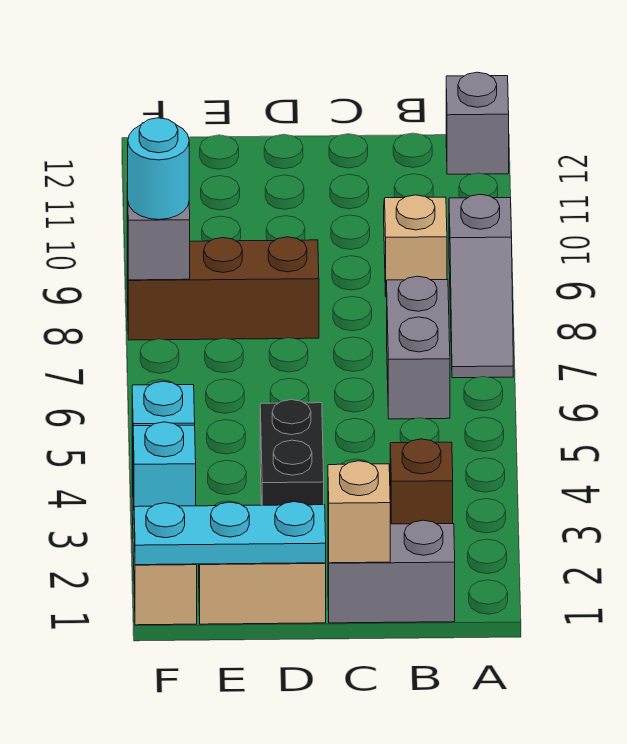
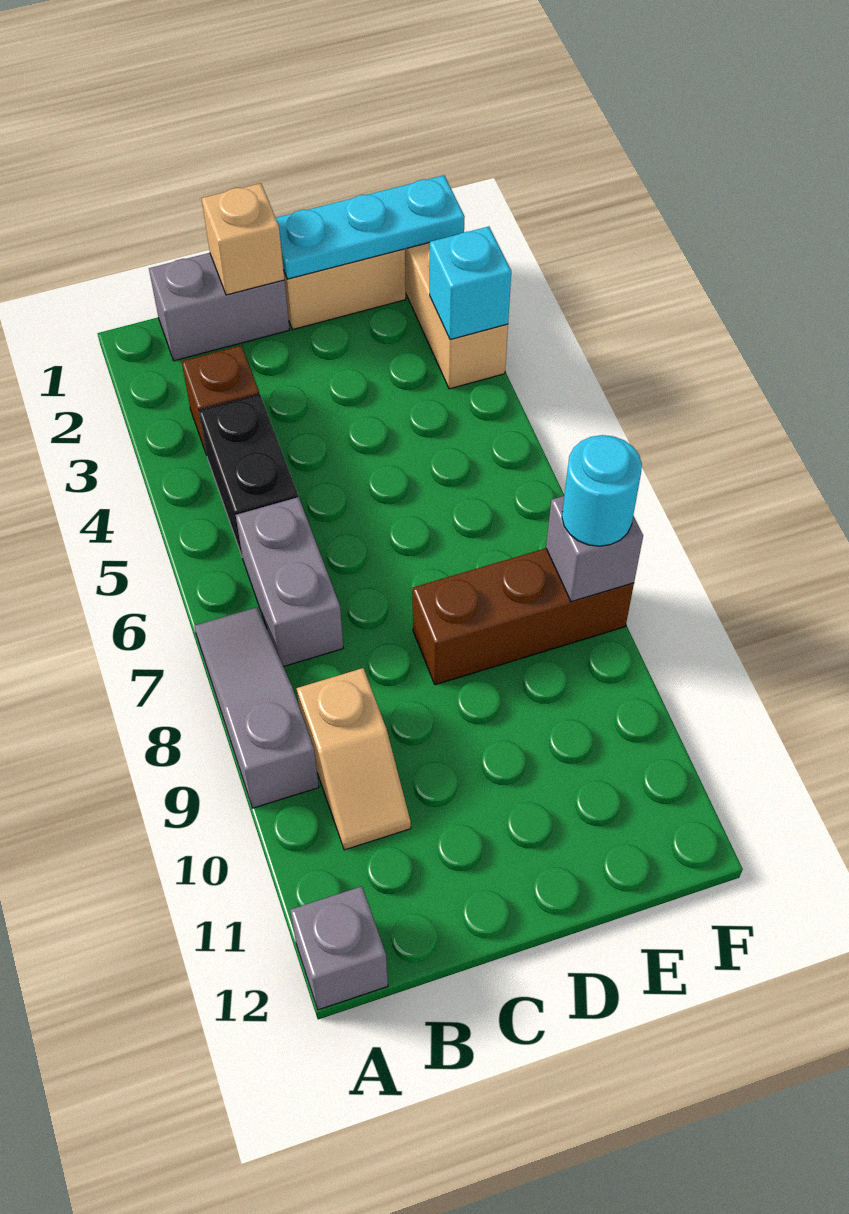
black 1x2 brick [260,400,324,505] -> black 1x2 brick moved to [199,394,298,555]
cyan 1x1 brick [133,422,196,507] -> none

